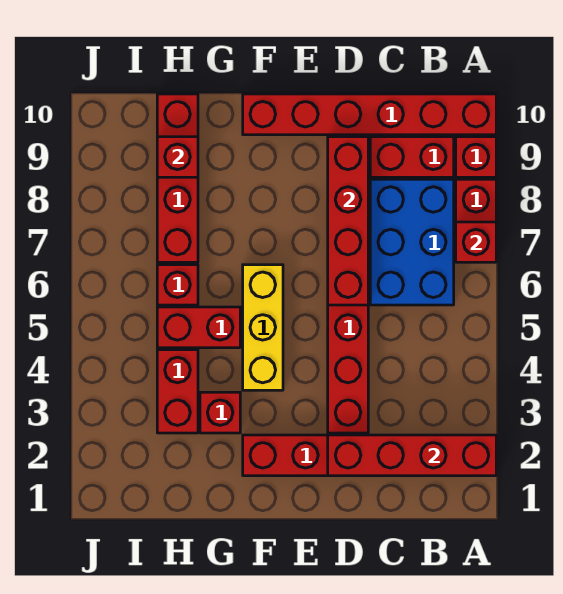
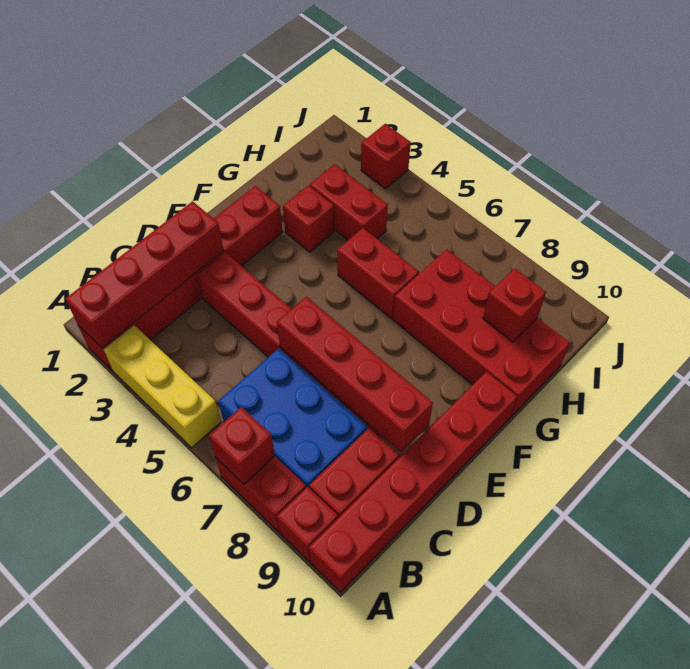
yellow 1x3 brick [243,265,283,390] -> yellow 1x3 brick moved to [104,325,221,448]
red 1x2 brick [157,307,240,348] -> red 1x2 brick turned to [337,228,419,319]
red 1x1 brick [157,265,198,305] -> red 1x1 brick moved to [361,124,411,189]
red 1x4 brick [157,94,198,262] -> red 2x4 brick [393,249,570,416]

